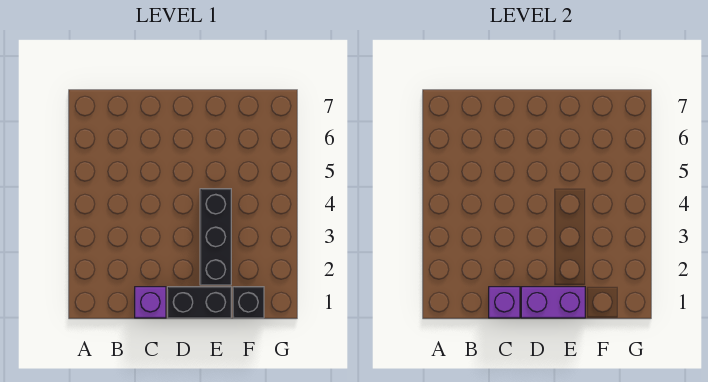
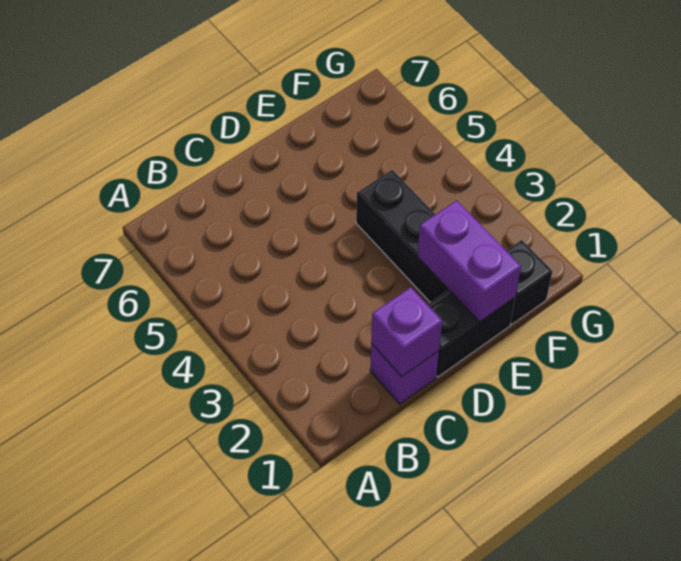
purple 1x2 brick [521,287,585,318] -> purple 1x2 brick turned to [418,200,521,322]

